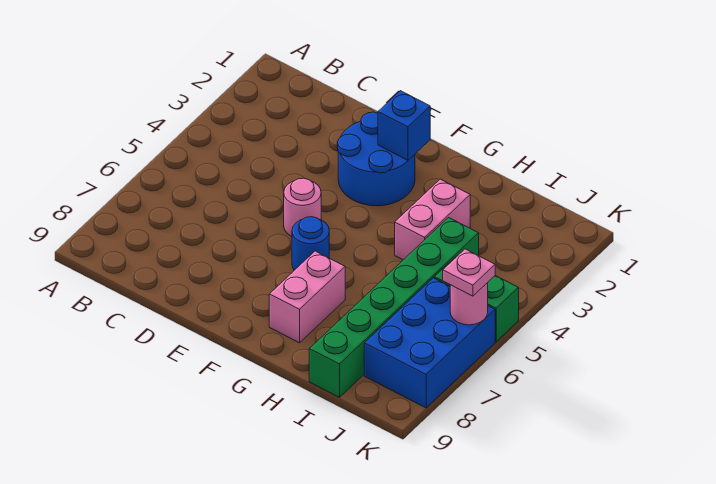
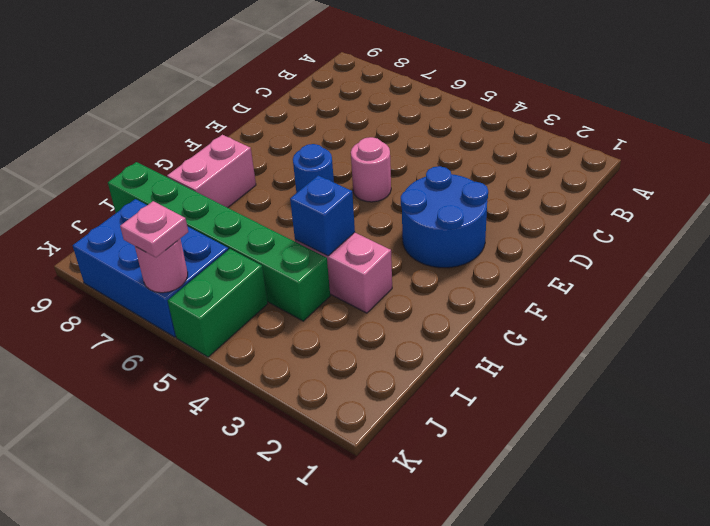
blue 1x1 brick [378,91,430,160] -> blue 1x1 brick moved to [290,175,355,256]
pink 1x2 brick [269,251,345,343] -> pink 1x2 brick turned to [167,135,256,208]

